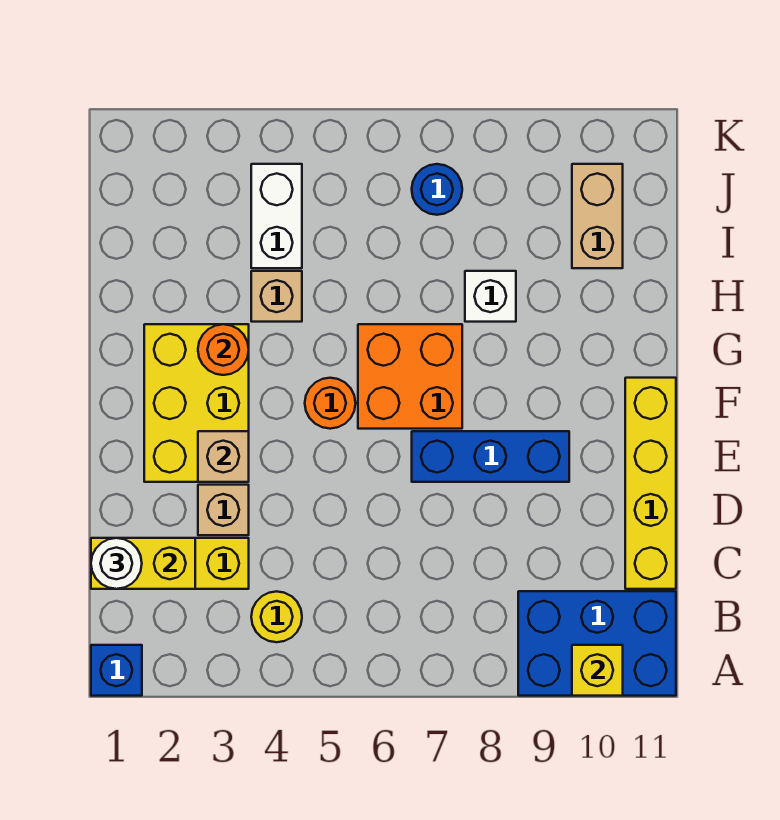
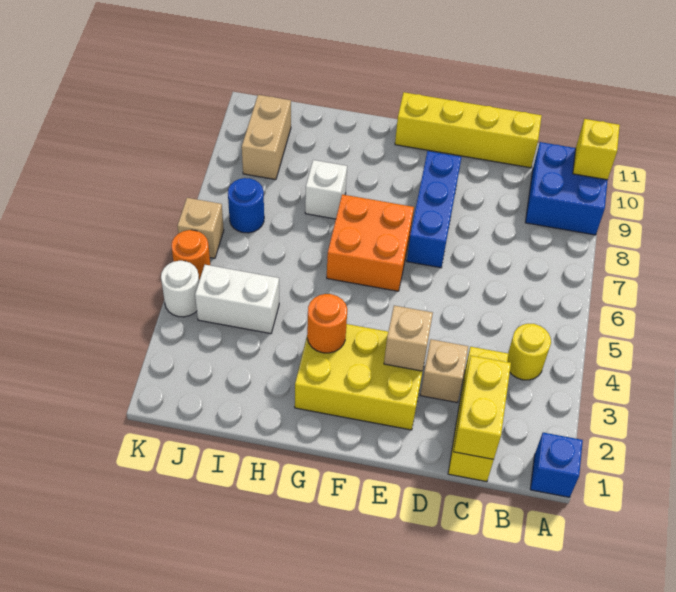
blue 2x3 brick [518,591,676,696] -> blue 2x2 brick [525,142,608,235]
white 1x1 round brick [91,538,142,589] -> white 1x1 round brick moved to [161,261,199,317]
orange 1x1 round brick [305,378,356,429] -> orange 1x1 round brick moved to [171,230,210,280]
tan 1x1 brick [251,271,302,322] -> tan 1x1 brick moved to [177,198,224,258]
tan 1x2 brick [572,164,623,268] -> tan 1x2 brick turned to [242,95,291,180]

